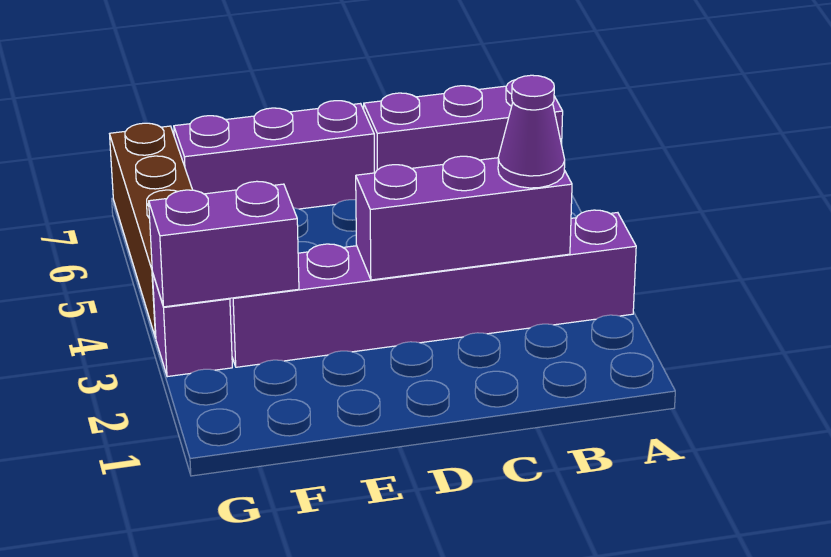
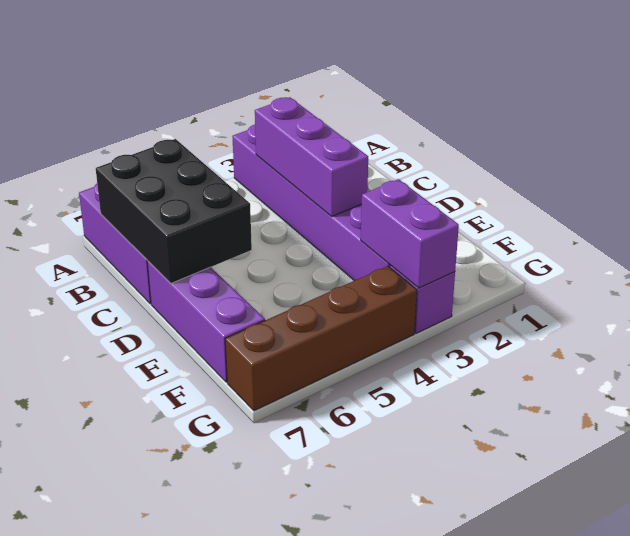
purple 1x1 cone [498,75,565,188] -> none
none -> black 2x3 brick [96,139,252,283]

